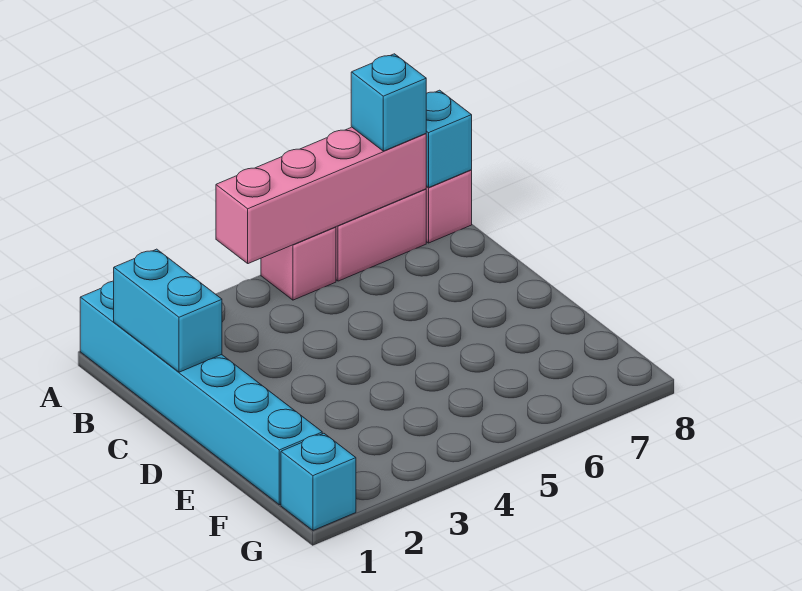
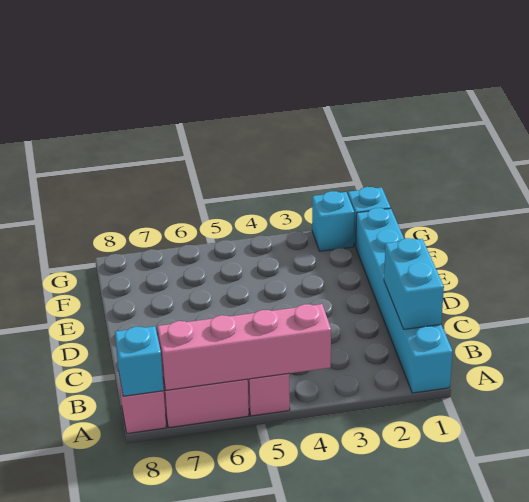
cyan 1x1 brick [351,54,426,151] -> cyan 1x1 brick moved to [312,191,354,251]

